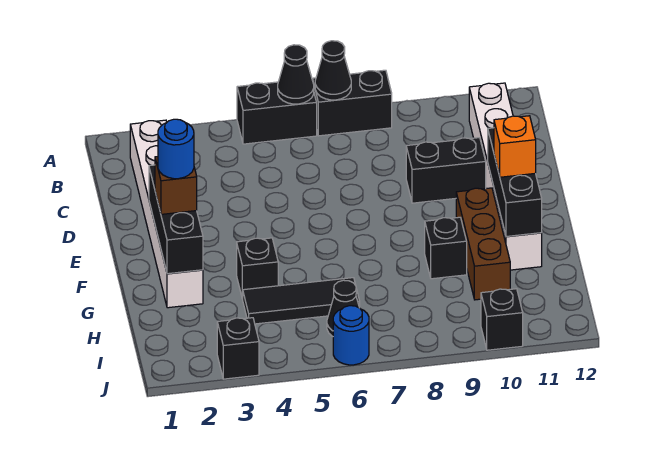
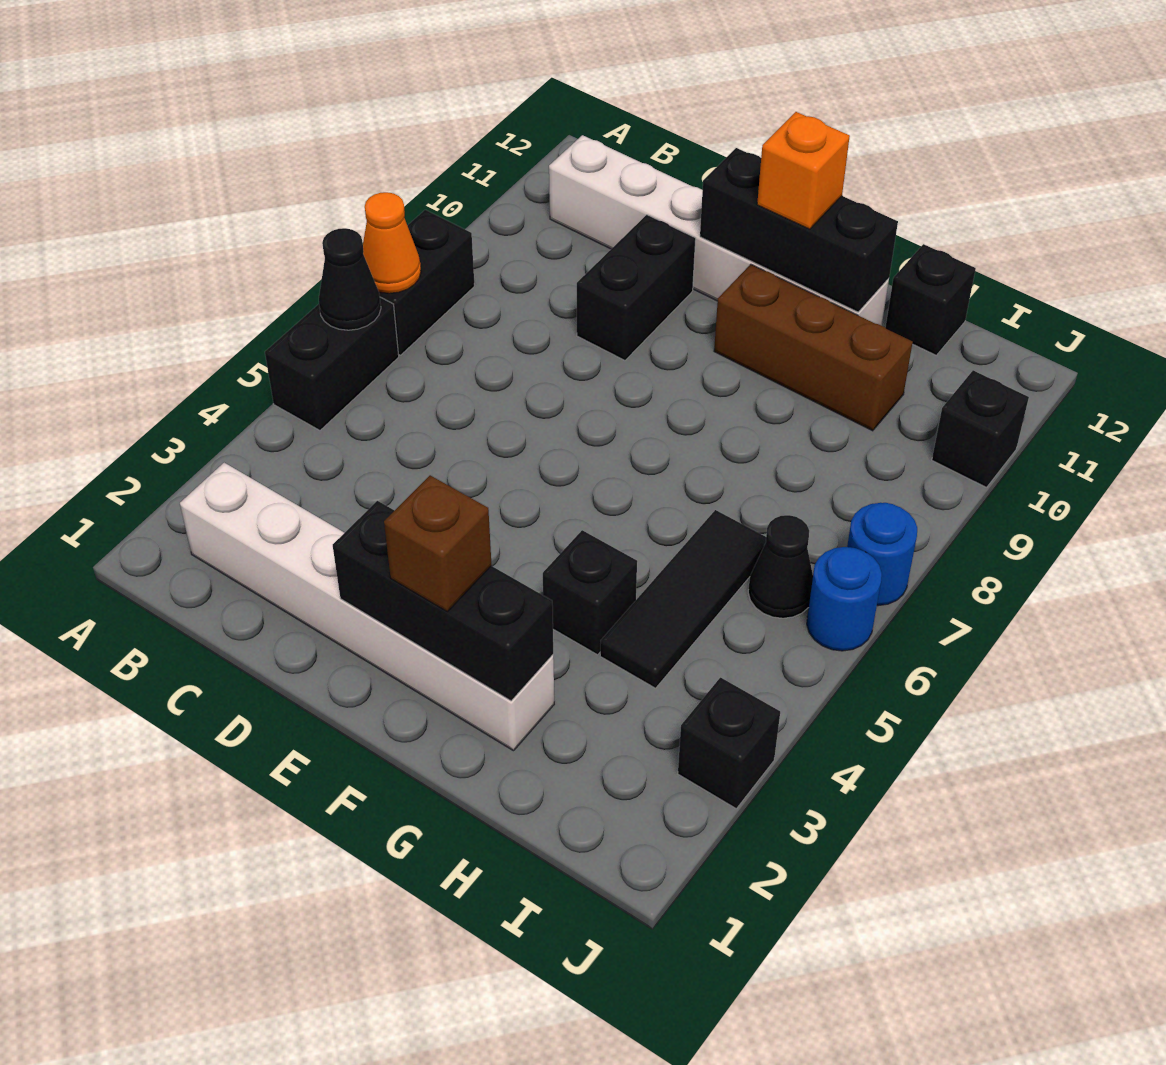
black 1x1 cone [315,41,351,100] -> orange 1x1 cone [363,192,421,293]
blue 1x1 round brick [158,119,194,179] -> blue 1x1 round brick moved to [847,503,917,606]
black 1x1 brick [425,217,467,279] -> black 1x1 brick moved to [885,244,976,355]

